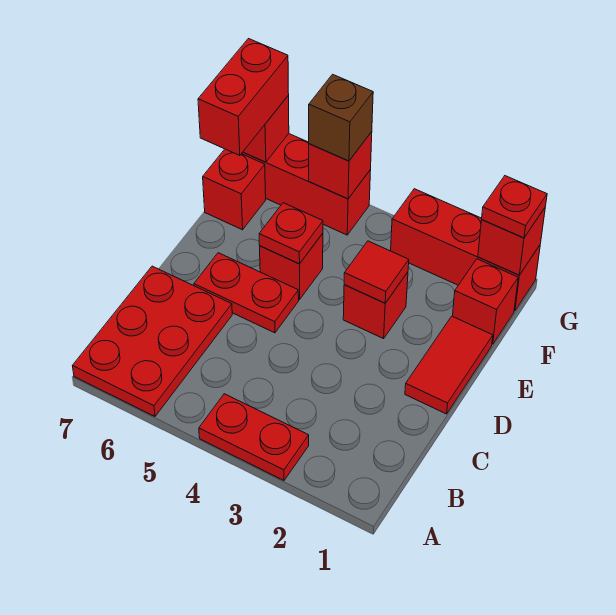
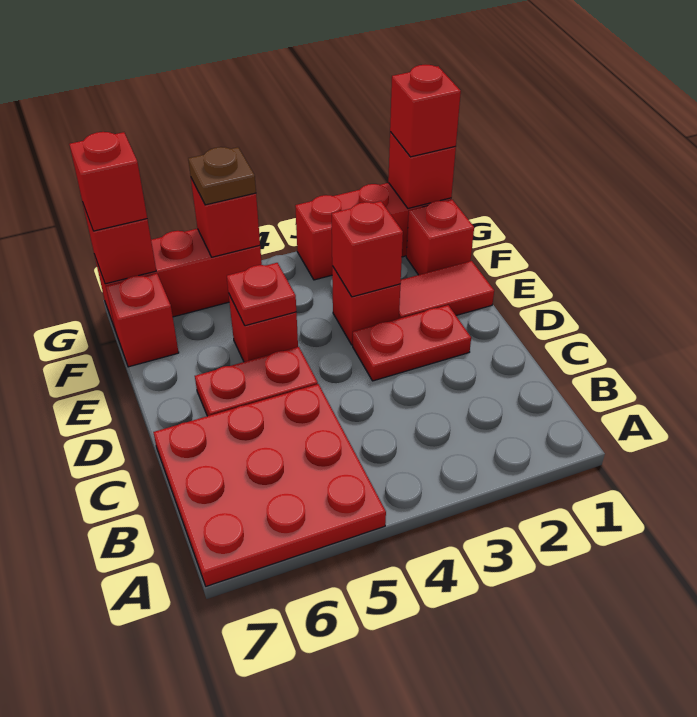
red 1x2 plate [199,394,309,480] -> red 1x2 plate moved to [353,305,471,381]
red 2x3 plate [73,266,232,416] -> red 3x3 plate [153,384,386,586]
red 1x2 tile [405,316,493,414] -> red 1x2 tile turned to [399,261,494,319]
red 1x1 tile [344,241,409,303] -> red 1x1 brick [332,201,403,297]
red 1x2 brick [198,39,289,156] -> red 1x1 brick [69,132,147,231]
red 1x1 plate [482,176,547,238] -> red 1x1 brick [390,65,461,157]
brown 1x1 brick [309,74,373,161] -> brown 1x1 plate [188,147,256,205]

